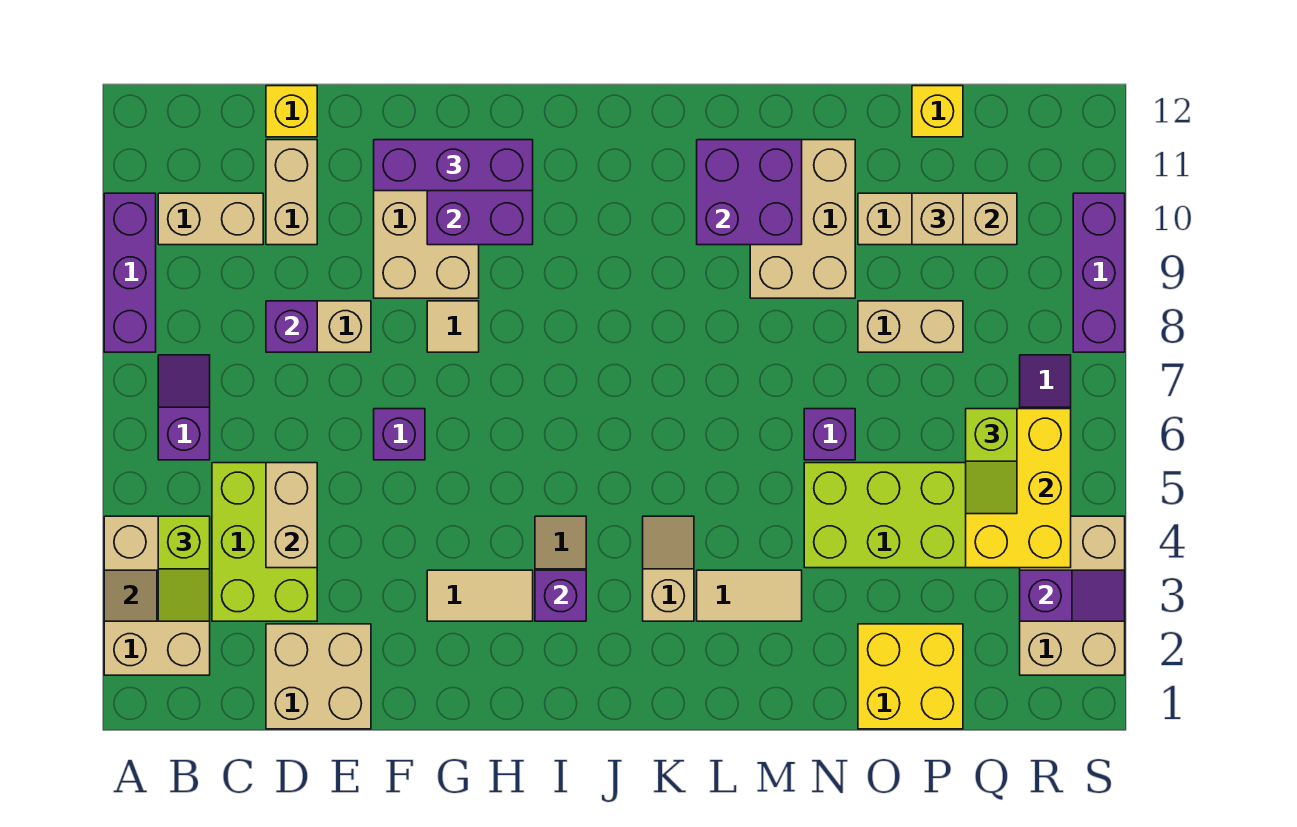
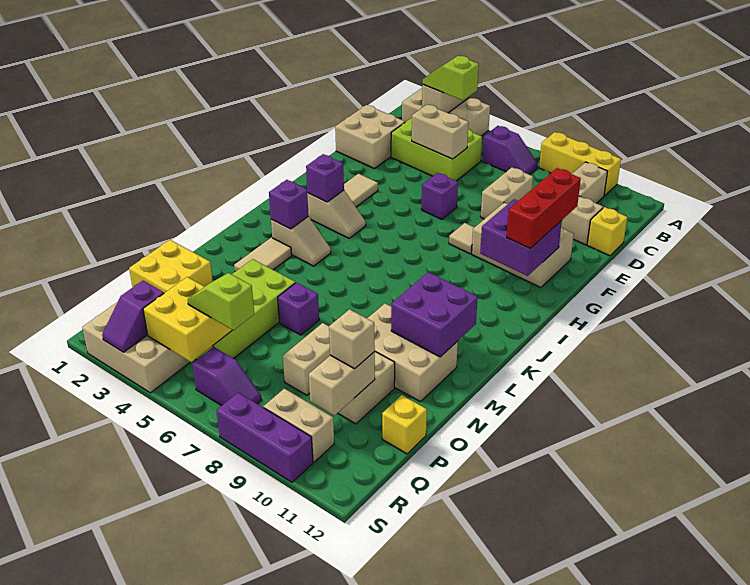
purple 1x3 brick [104,193,156,352] -> yellow 1x3 brick [539,132,621,196]
purple 1x1 brick [266,301,317,352] -> purple 1x1 brick moved to [269,180,308,229]
purple 1x3 brick [374,140,533,191] -> red 1x3 brick [507,168,581,248]
yellow 2x3 brick [966,409,1071,568] -> yellow 2x2 brick [143,277,232,362]
none -> tan 1x2 brick [263,389,334,462]

